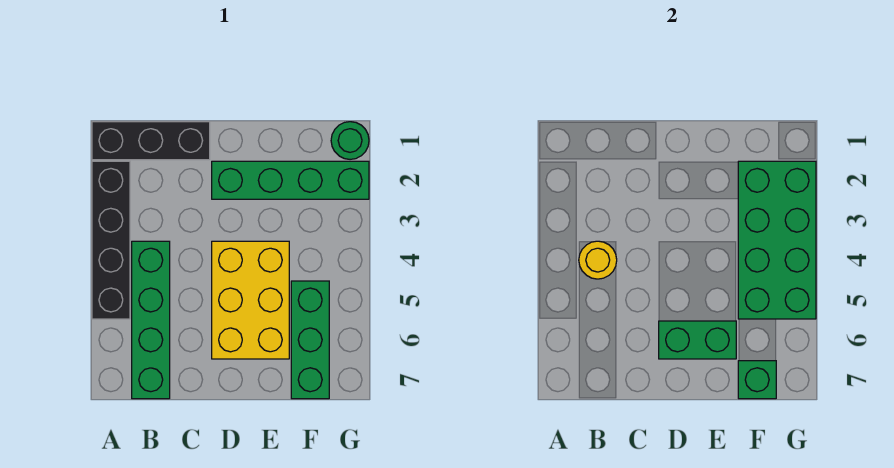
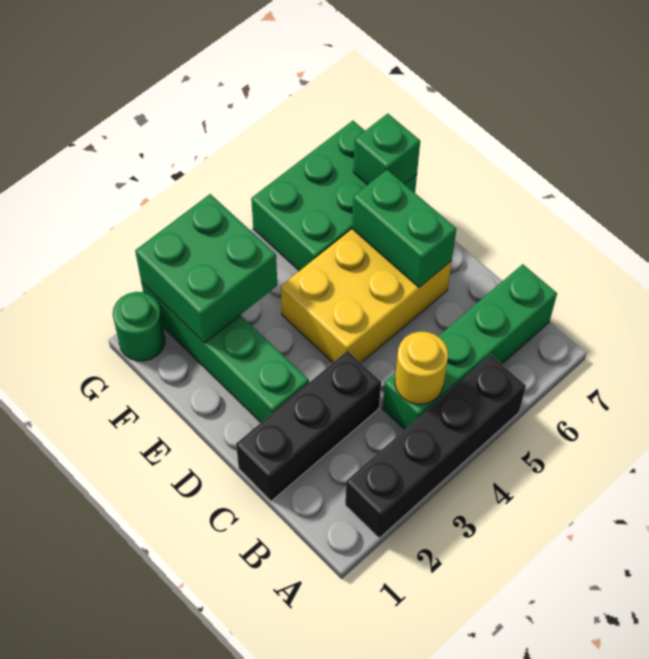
black 1x3 brick [92,122,210,160] -> black 1x3 brick turned to [236,351,381,501]
green 2x4 brick [738,161,816,319] -> green 2x2 brick [135,194,277,343]
green 1x3 brick [291,281,329,399] -> green 2x3 brick [251,121,417,271]

